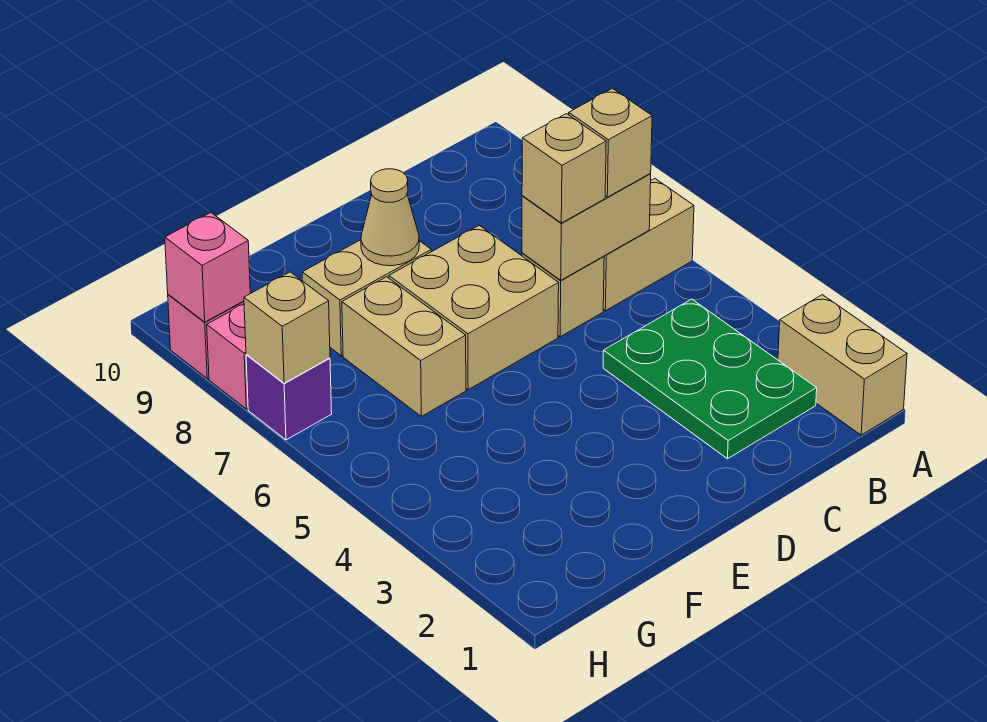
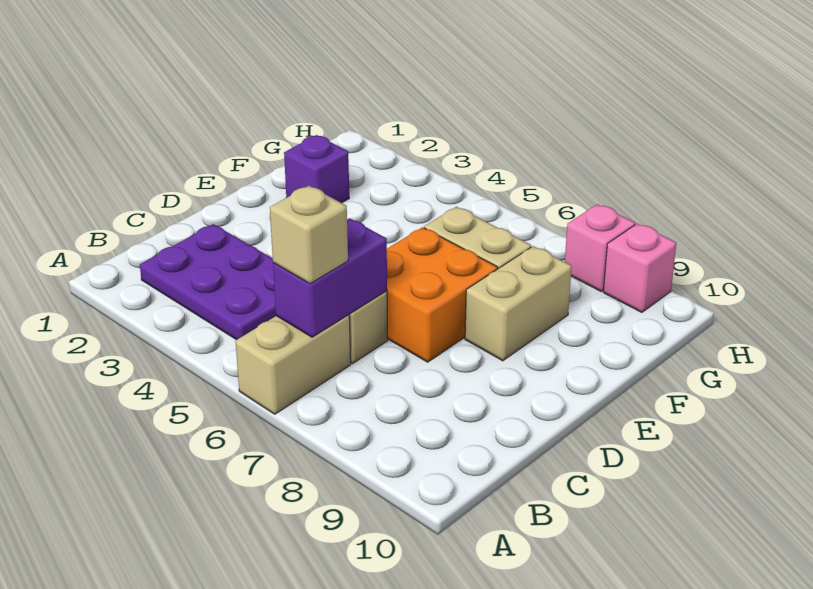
tan 1x2 brick [778,295,907,435] -> none
green 2x3 plate [603,299,817,459] -> purple 2x3 plate [140,224,276,340]
tan 1x2 brick [522,174,651,280] -> purple 1x2 brick [273,218,387,337]
tan 1x1 brick [522,114,606,223] -> none
tan 2x2 brick [389,225,559,389] -> orange 2x2 brick [387,227,498,362]
tan 1x1 cone [361,169,419,266] -> none
purple 1x1 brick [246,355,332,440] -> purple 1x1 brick moved to [284,135,349,203]
tan 1x1 brick [244,272,330,383] -> none
pink 1x1 brick [165,213,250,322] -> none

